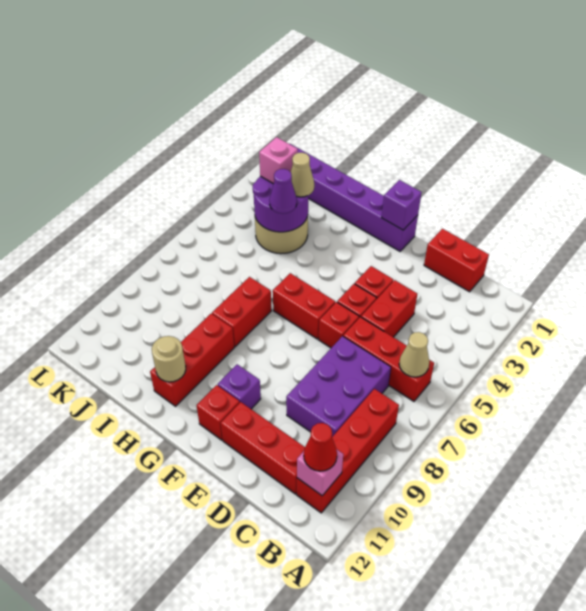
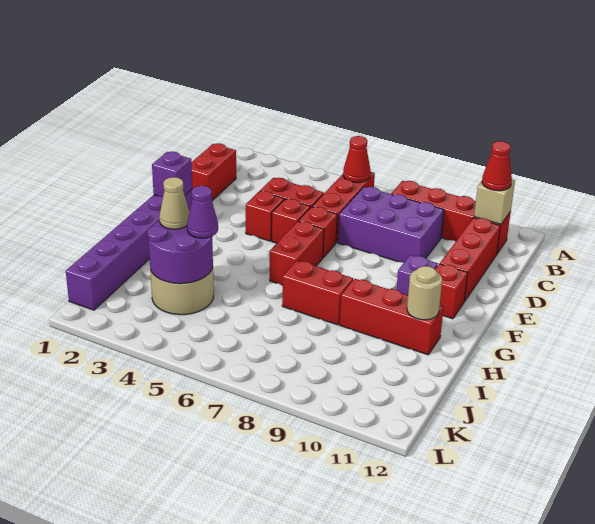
tan 1x1 cone [399,332,429,377] -> red 1x1 cone [343,136,371,183]
pink 1x1 brick [297,450,343,496] -> tan 1x1 brick [474,180,515,224]
pink 1x1 brick [259,137,298,184] -> none

